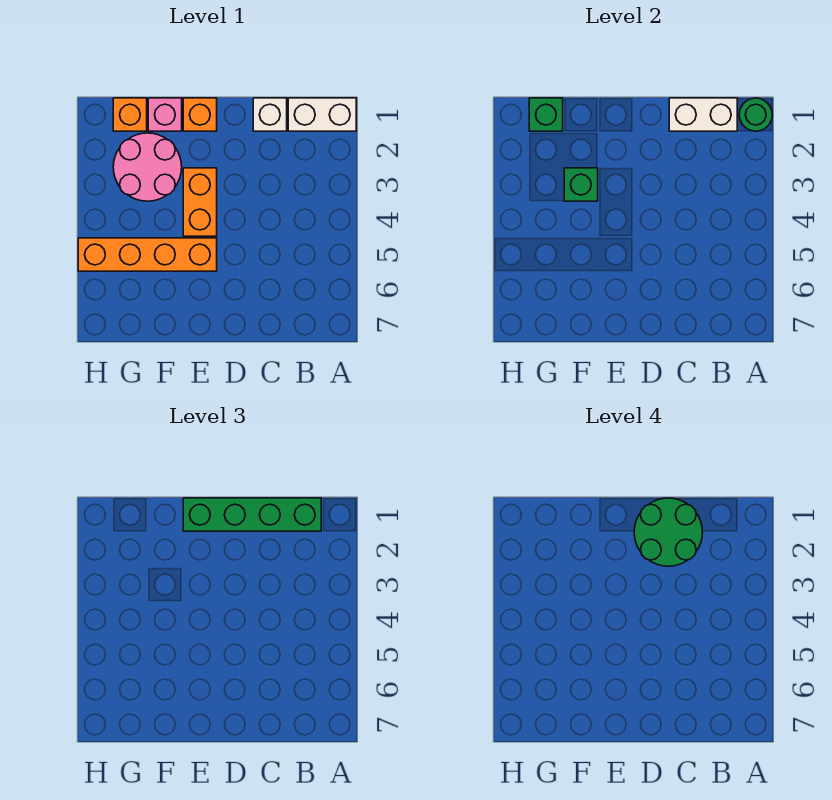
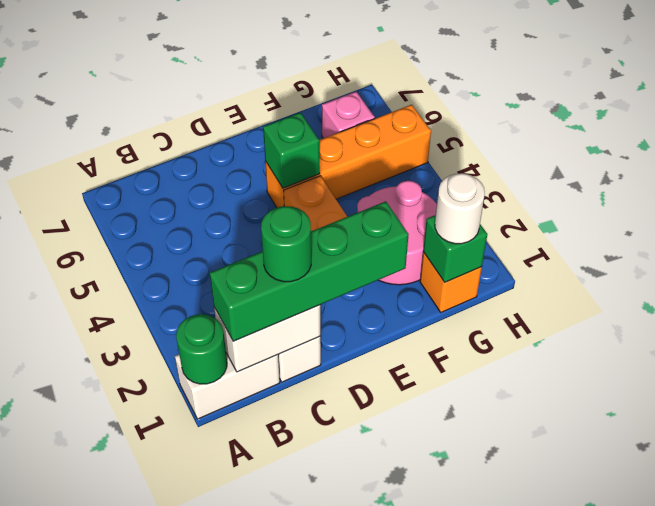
green 2x2 round brick [634,498,703,566] -> green 1x1 round brick [261,206,311,282]
orange 1x1 brick [183,98,217,131] -> none
pink 1x1 brick [148,98,182,131] -> pink 1x1 brick moved to [322,92,375,138]
green 1x1 brick [564,168,598,201] -> green 1x1 brick moved to [263,113,320,188]
none -> white 1x1 round brick [435,173,485,244]

